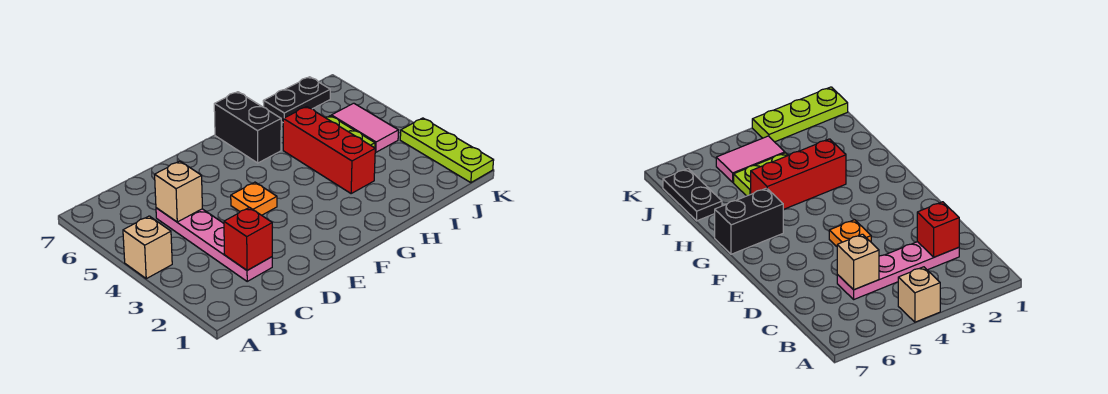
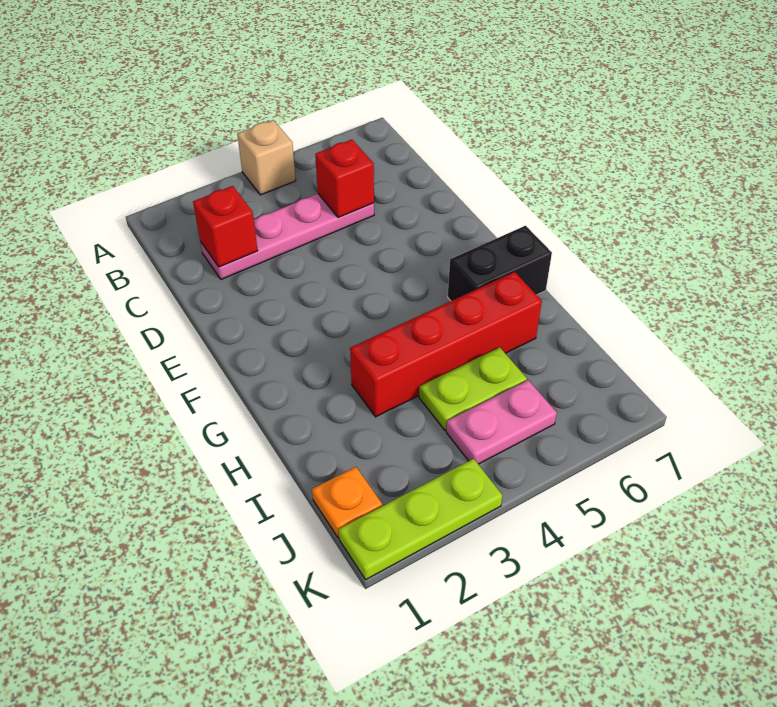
tan 1x1 brick [155,161,202,222] -> red 1x1 brick [315,139,374,217]
orange 1x1 plate [231,182,277,215] -> orange 1x1 plate moved to [312,467,382,538]
red 1x3 brick [283,107,375,193] -> red 1x4 brick [350,272,542,417]
black 1x2 plate [263,77,330,122] -> none
pink 1x2 tile [331,103,398,152] -> pink 1x2 plate [446,380,557,464]

